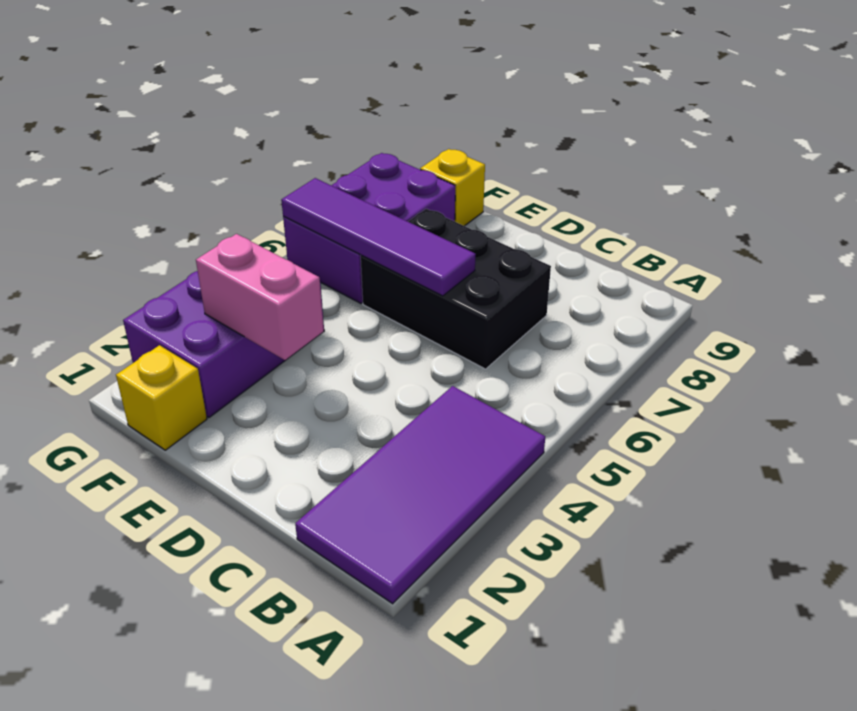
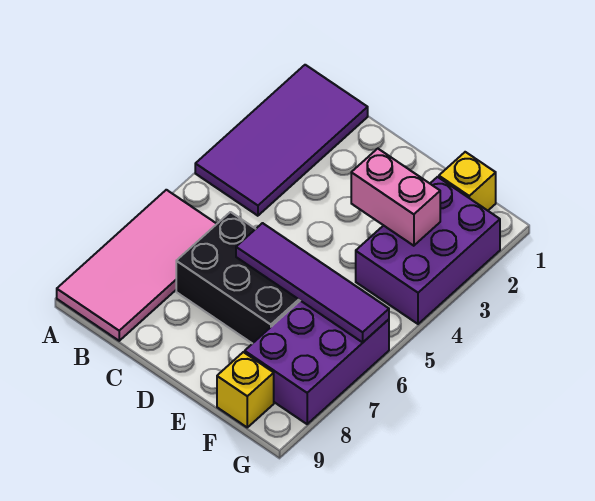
none -> pink 2x4 tile [57,190,216,341]

